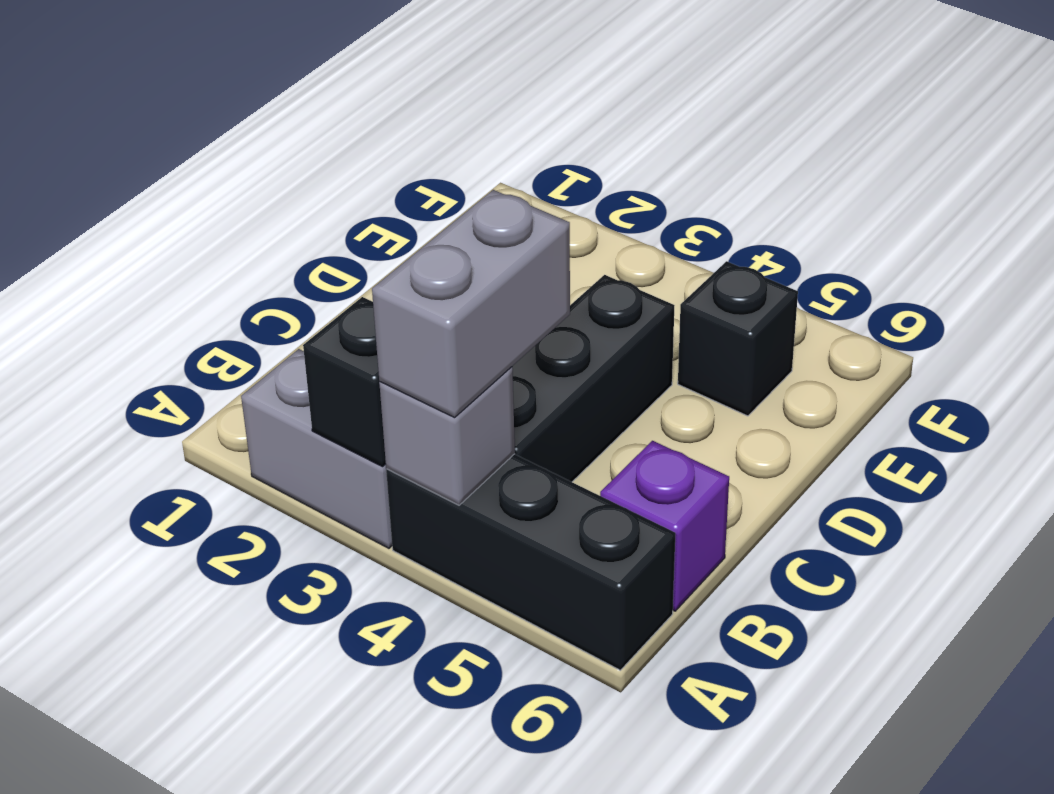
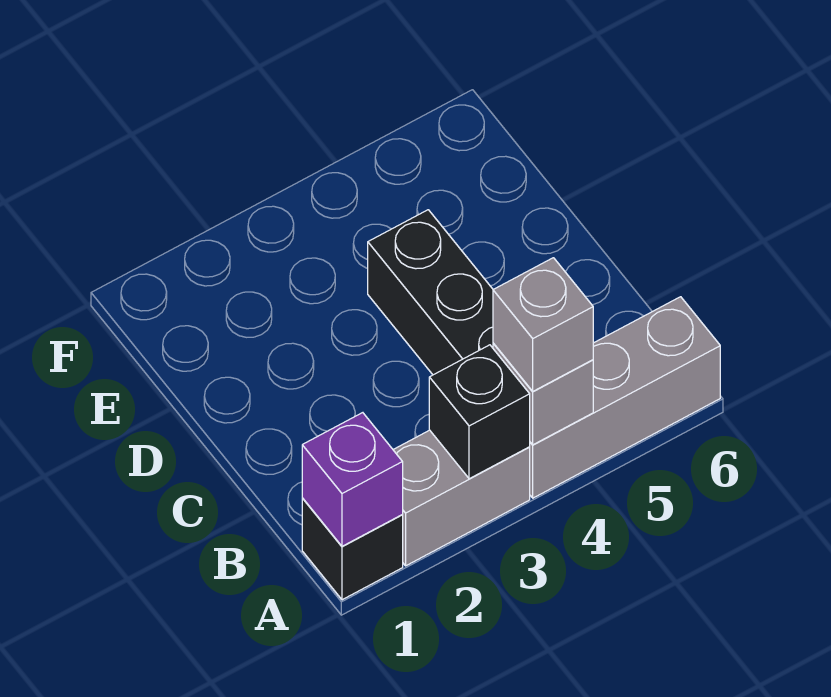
black 1x3 brick [386,454,675,670] -> grey 1x3 brick [530,297,720,498]
grey 1x2 brick [372,190,570,418] -> grey 1x1 brick [493,258,593,391]
purple 1x1 brick [600,441,729,611] -> purple 1x1 brick moved to [302,413,403,546]
black 1x1 brick [678,261,798,416] -> black 1x1 brick moved to [302,498,403,600]

